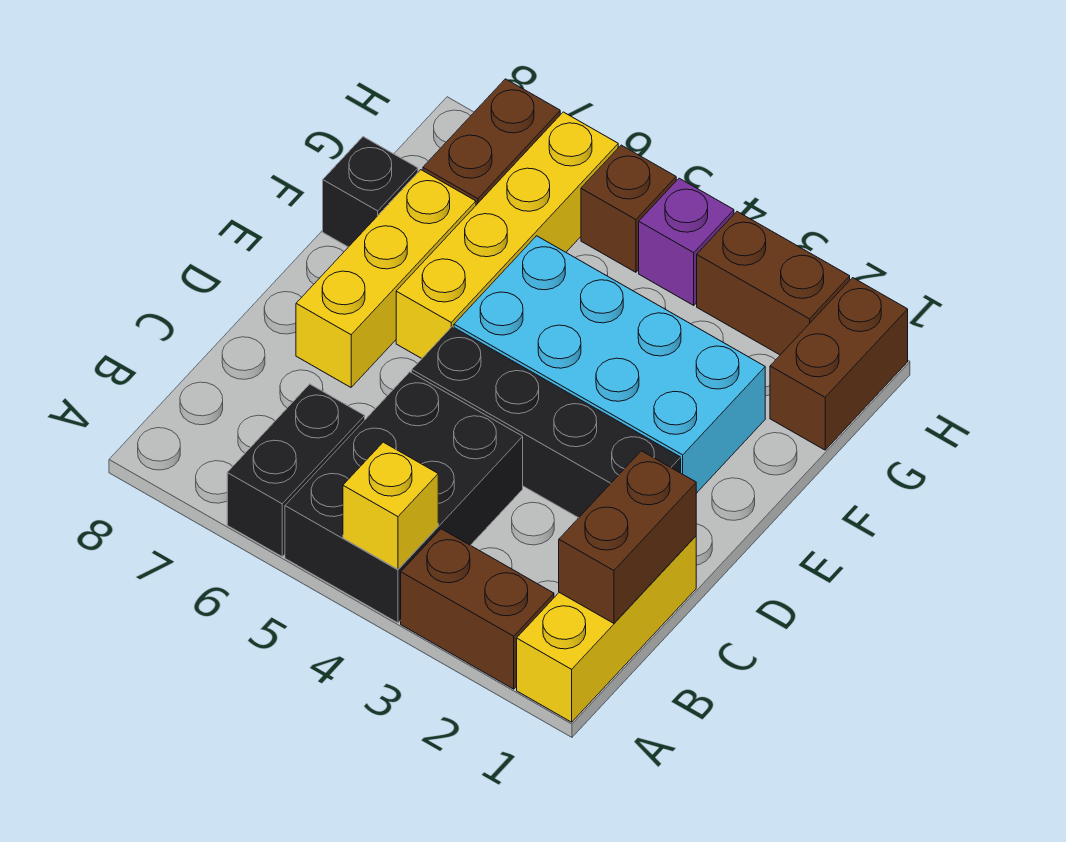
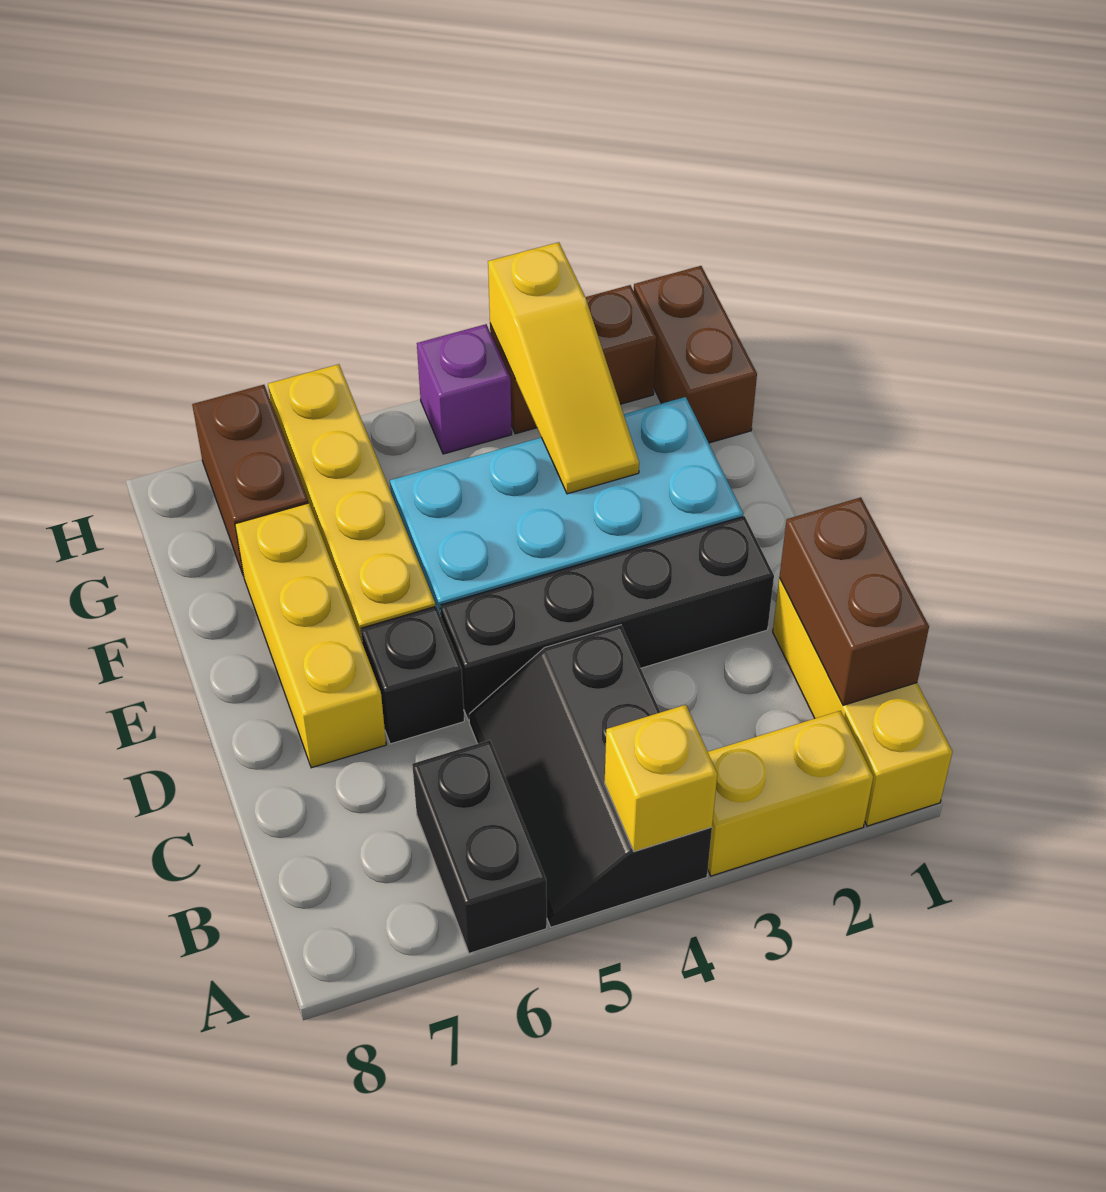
brown 1x2 brick [401,529,554,689] -> yellow 1x2 brick [708,711,873,876]
black 2x3 brick [285,372,523,623] -> black 2x3 slope [469,625,712,927]
none -> yellow 1x3 slope [488,242,639,494]
black 1x1 brick [323,137,418,247] -> black 1x1 brick moved to [361,606,464,744]
brown 1x1 brick [581,145,676,272] -> none

